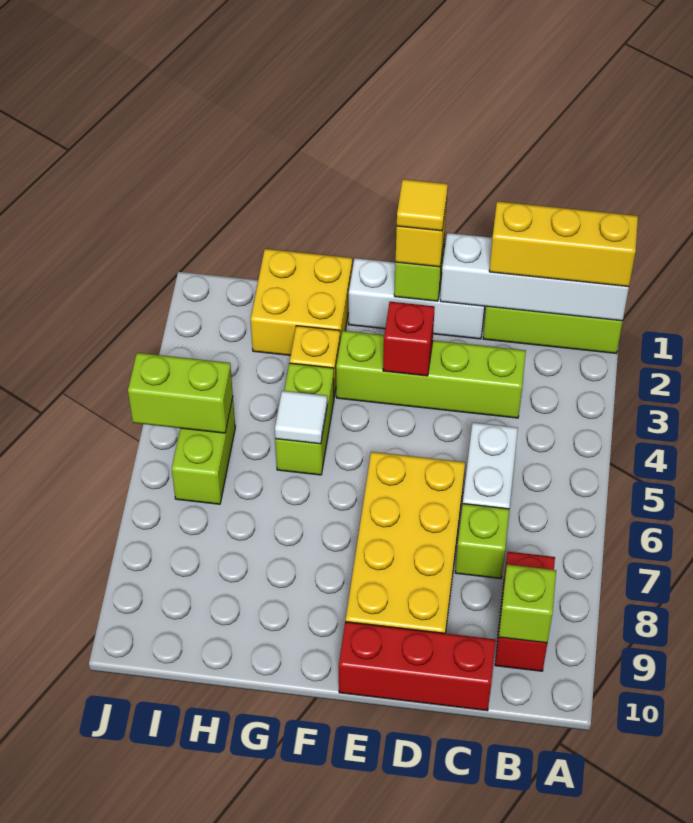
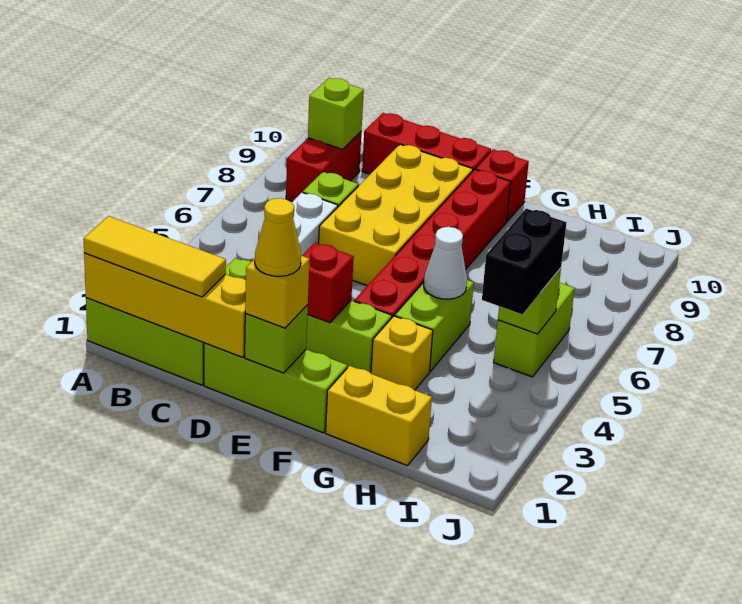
white 1x4 brick [440,233,629,321] -> yellow 1x4 brick [84,253,246,357]
yellow 1x3 brick [489,201,638,287] -> yellow 1x3 tile [84,216,226,297]
white 1x3 brick [349,258,485,339] -> lime 1x3 brick [204,343,347,433]
yellow 1x1 tile [397,179,448,231] -> yellow 1x1 cone [255,198,301,276]
none -> red 1x6 brick [354,169,511,317]
none -> red 1x1 brick [475,149,529,221]
yellow 2x2 brick [251,249,352,355] -> yellow 1x2 brick [326,366,432,466]
white 1x1 tile [275,391,327,444] -> white 1x1 cone [424,227,467,299]
none -> black 1x2 brick [482,209,567,314]
lime 1x2 brick [128,353,233,433] -> lime 1x1 brick [498,268,561,334]

